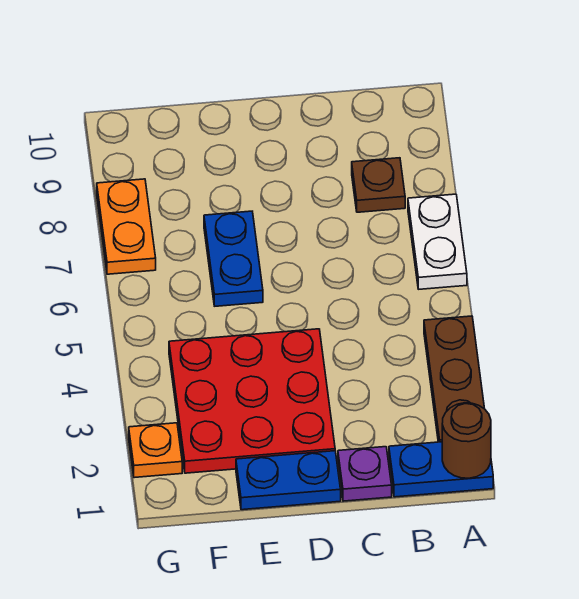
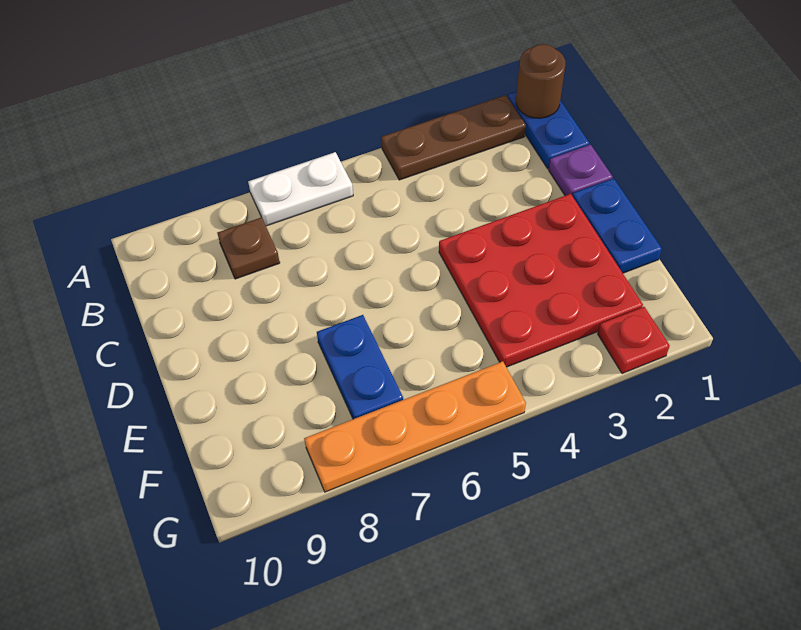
blue 1x2 plate [204,211,263,306] -> blue 1x2 plate turned to [317,315,403,419]
orange 1x1 plate [129,423,182,478] -> red 1x1 plate [598,307,670,373]
orange 1x2 plate [97,179,156,274] -> orange 1x4 plate [304,361,526,492]

